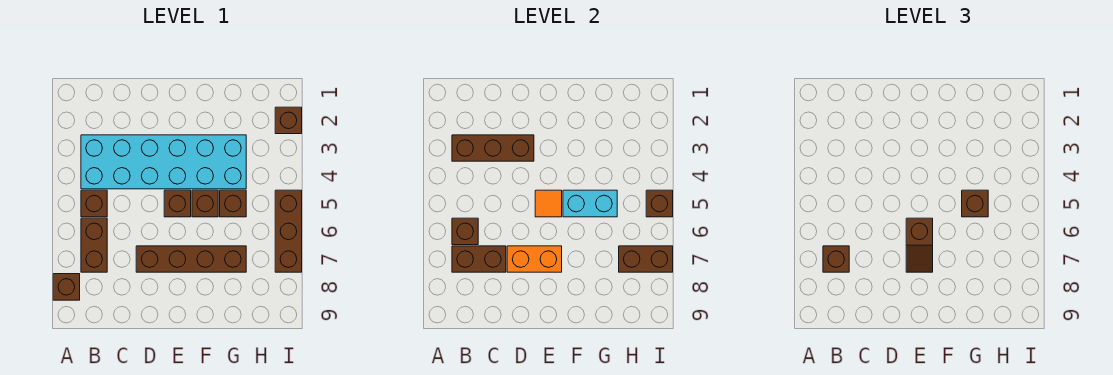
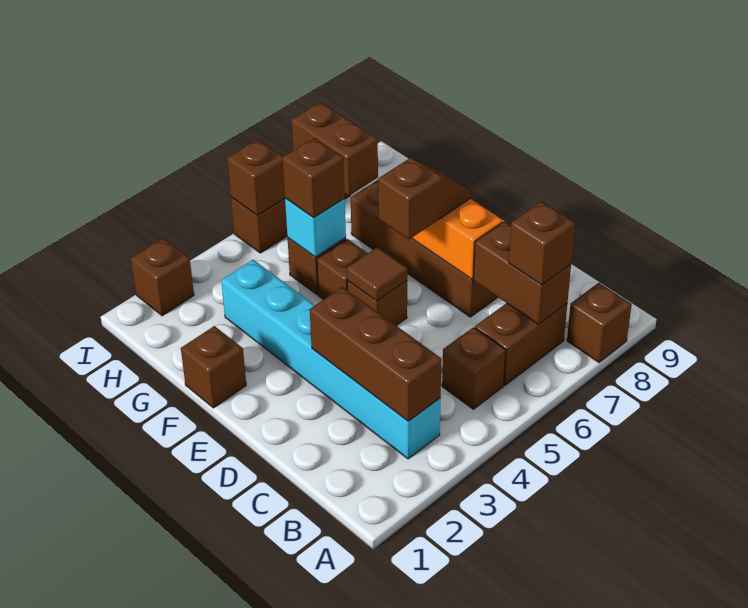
cyan 2x6 brick [81,135,246,189] -> cyan 1x6 brick [221,260,441,459]
brown 1x1 brick [452,218,478,245] -> brown 1x1 brick moved to [181,326,246,408]
orange 1x1 tile [535,190,562,217] -> brown 1x1 tile [347,247,407,301]
cyan 1x2 brick [563,190,617,217] -> cyan 1x1 brick [285,198,346,257]

